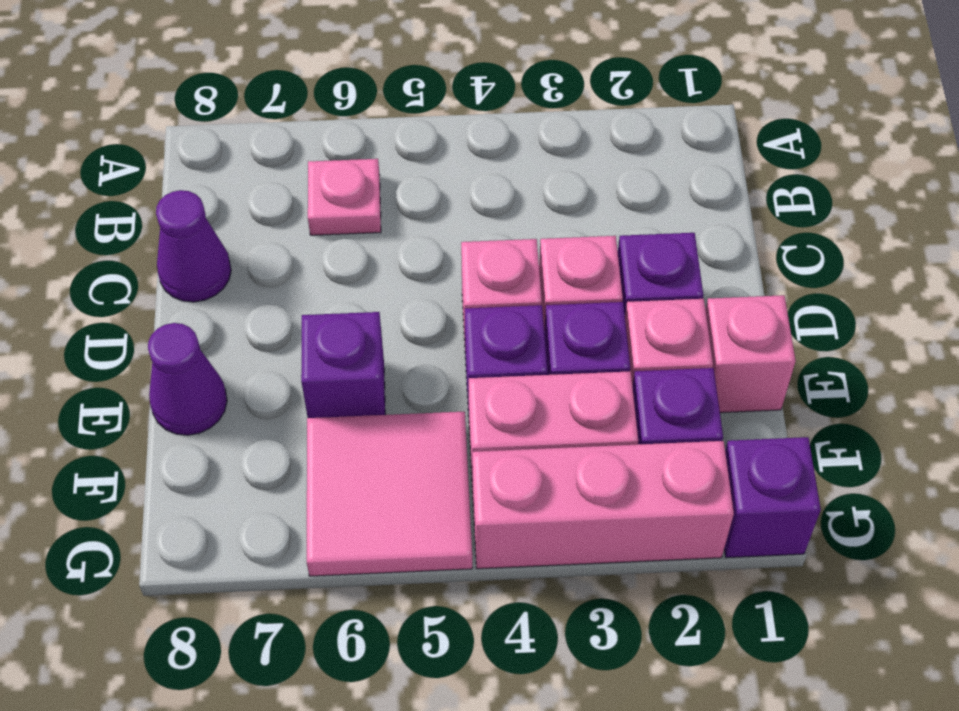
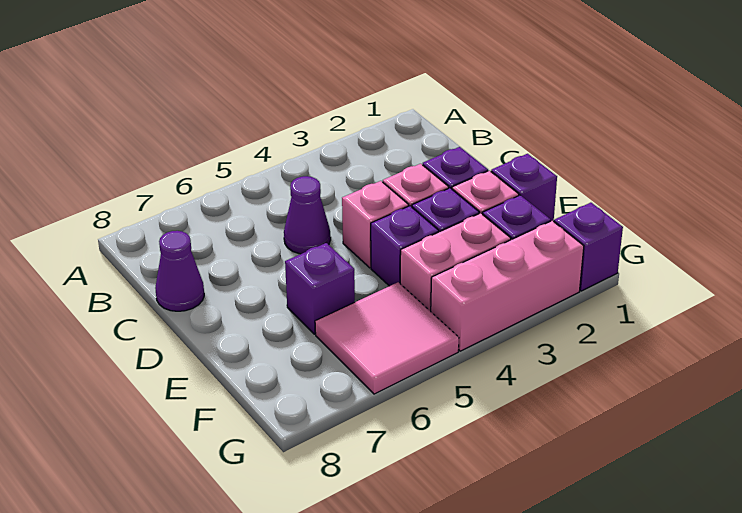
pink 1x1 plate [308,159,381,235] -> none
pink 1x1 brick [706,295,796,413] -> purple 1x1 brick [491,154,557,221]
purple 1x1 cone [148,323,227,435] -> purple 1x1 cone moved to [284,176,331,254]

